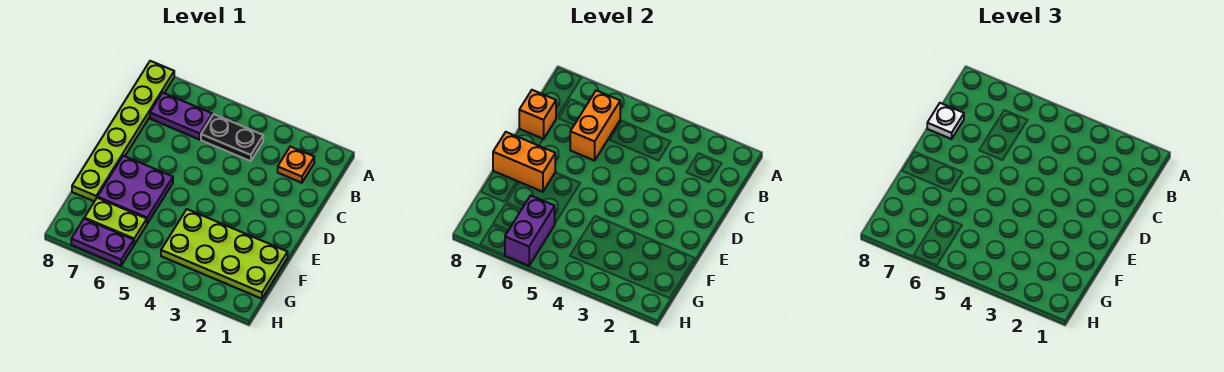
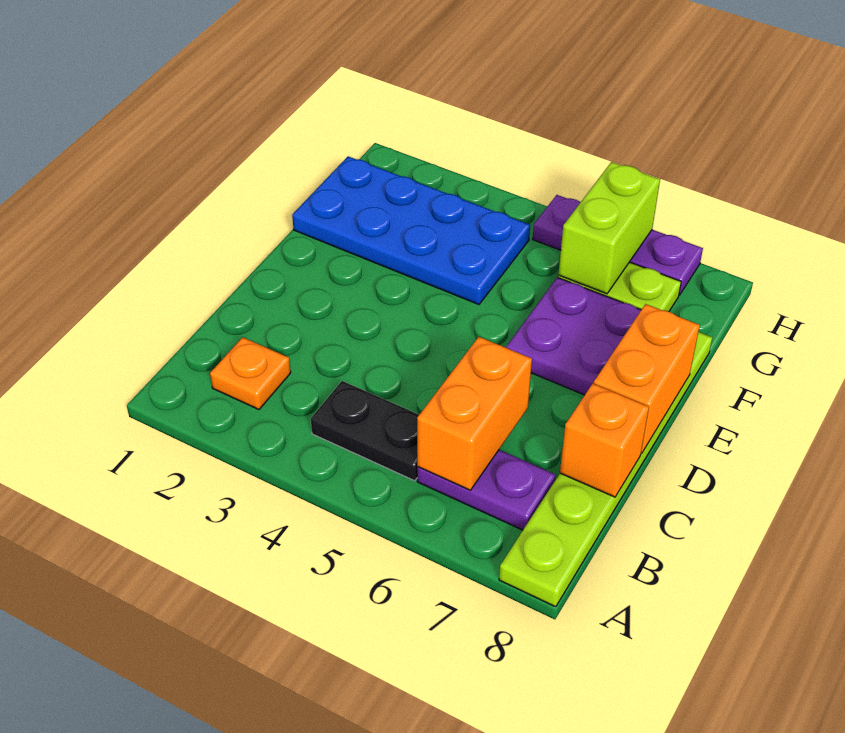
white 1x1 plate [927,103,964,139] -> none
orange 1x2 brick [493,132,555,192] -> orange 1x2 brick turned to [594,304,700,453]
lime 2x4 plate [161,209,288,299] -> blue 2x4 plate [292,156,530,304]
purple 1x2 brick [505,195,555,266] -> lime 1x2 brick [559,162,660,294]
purple 1x2 plate [71,219,134,266] -> purple 1x3 plate [533,195,703,295]

